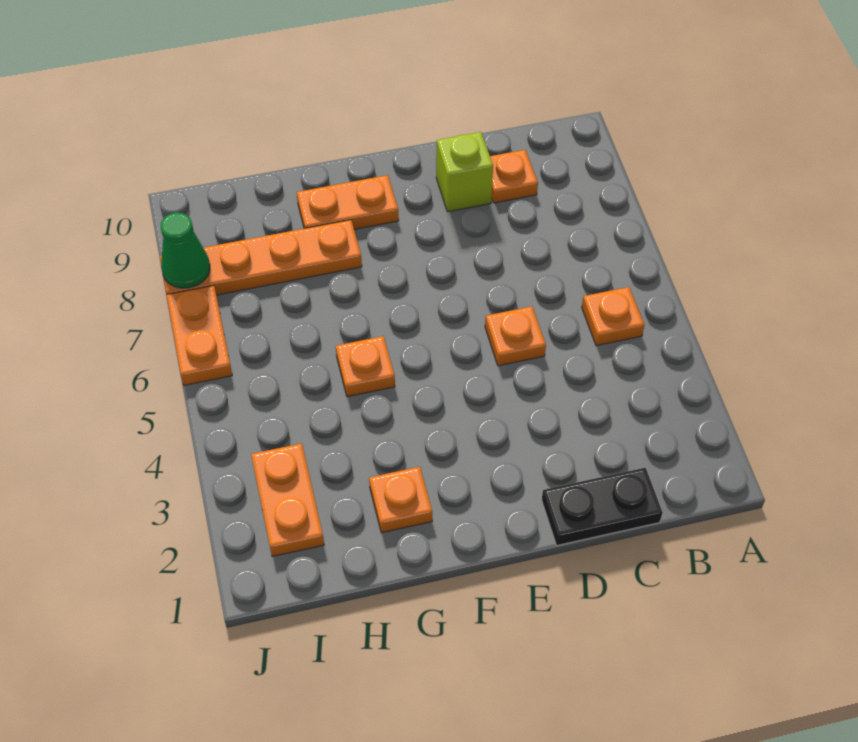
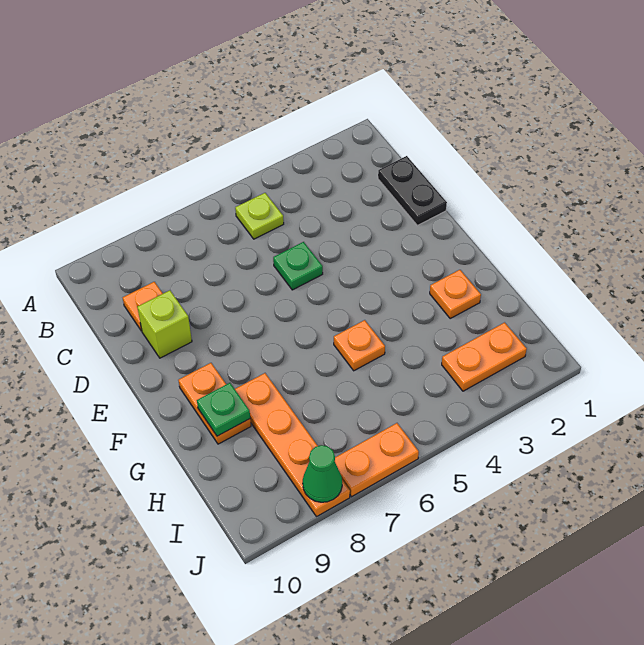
orange 1x1 plate [582,287,644,346] -> lime 1x1 plate [235,193,284,239]
orange 1x1 plate [485,306,546,366] -> green 1x1 plate [273,242,323,290]
none -> green 1x1 plate [197,383,250,436]

